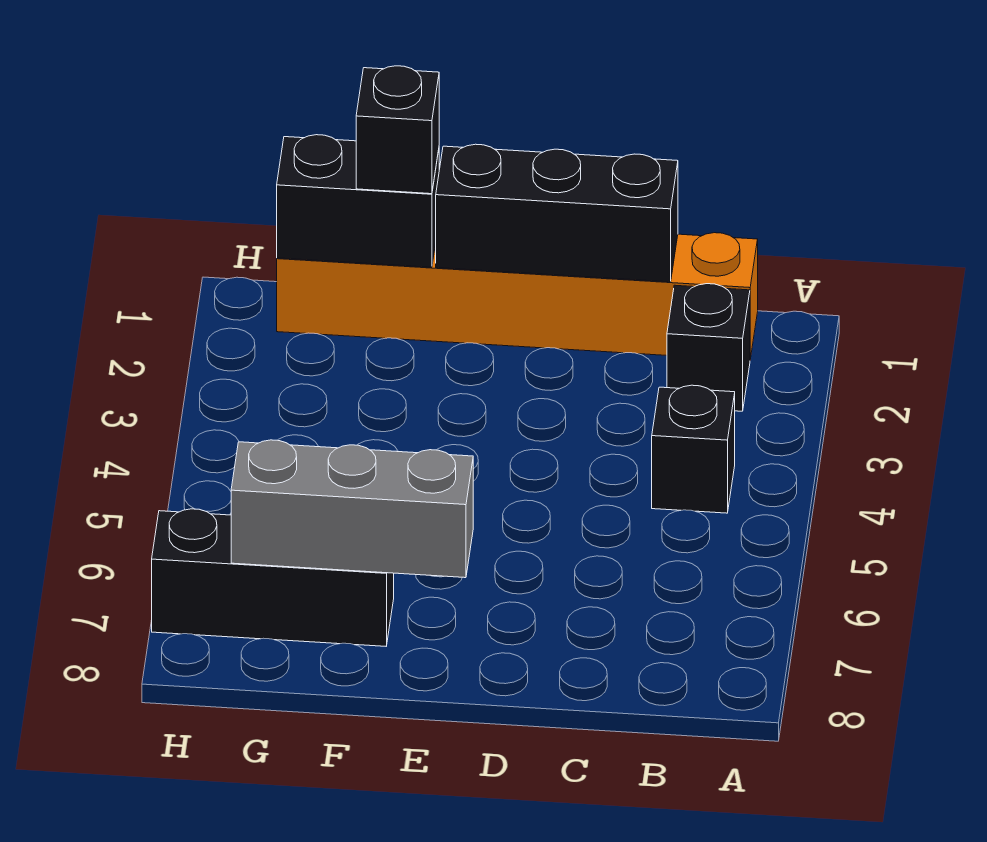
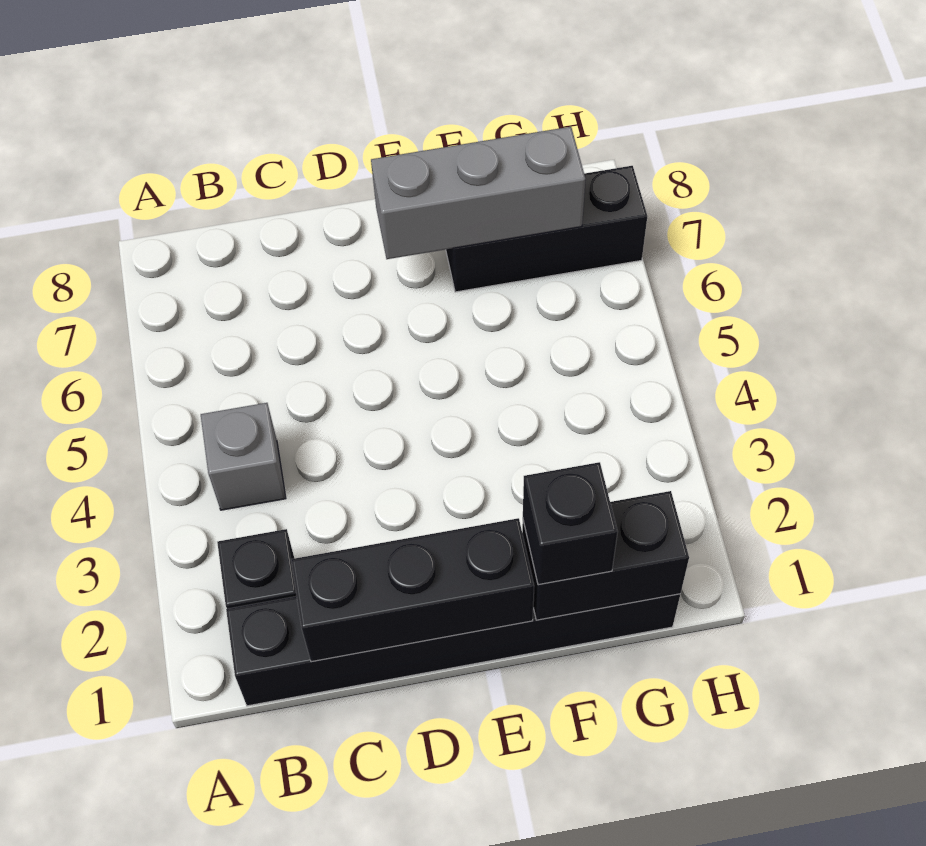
orange 1x6 brick [277,233,758,359] -> black 1x6 brick [226,594,680,706]
black 1x1 brick [652,385,735,513] -> grey 1x1 brick [201,403,286,510]

